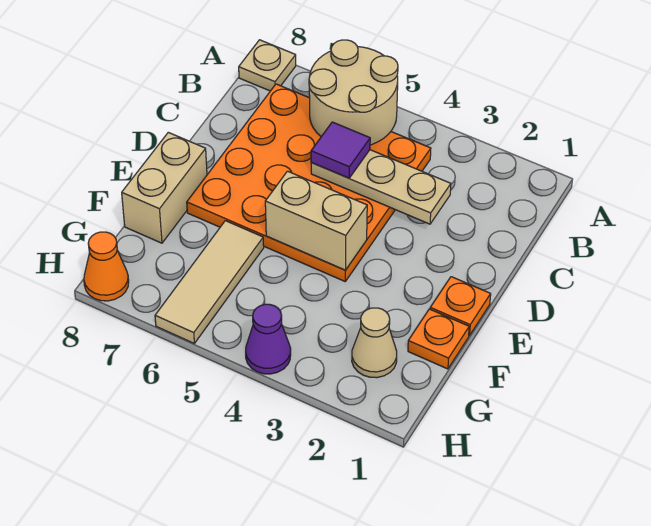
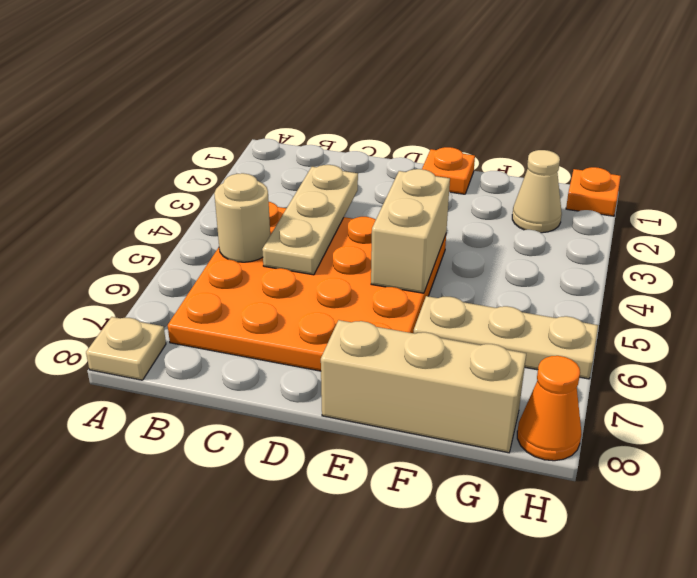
tan 2x2 round brick [309,40,398,145] -> tan 1x1 round brick [214,173,270,262]
purple 1x1 tile [311,122,370,178] -> none
tan 1x2 brick [122,132,207,243] -> tan 1x3 brick [321,320,526,453]
orange 1x1 plate [408,309,469,369] -> orange 1x1 plate moved to [566,167,621,216]
tan 1x3 tile [155,221,264,343] -> tan 1x3 plate [414,296,598,379]
purple 1x1 cone [246,304,291,374] -> none

